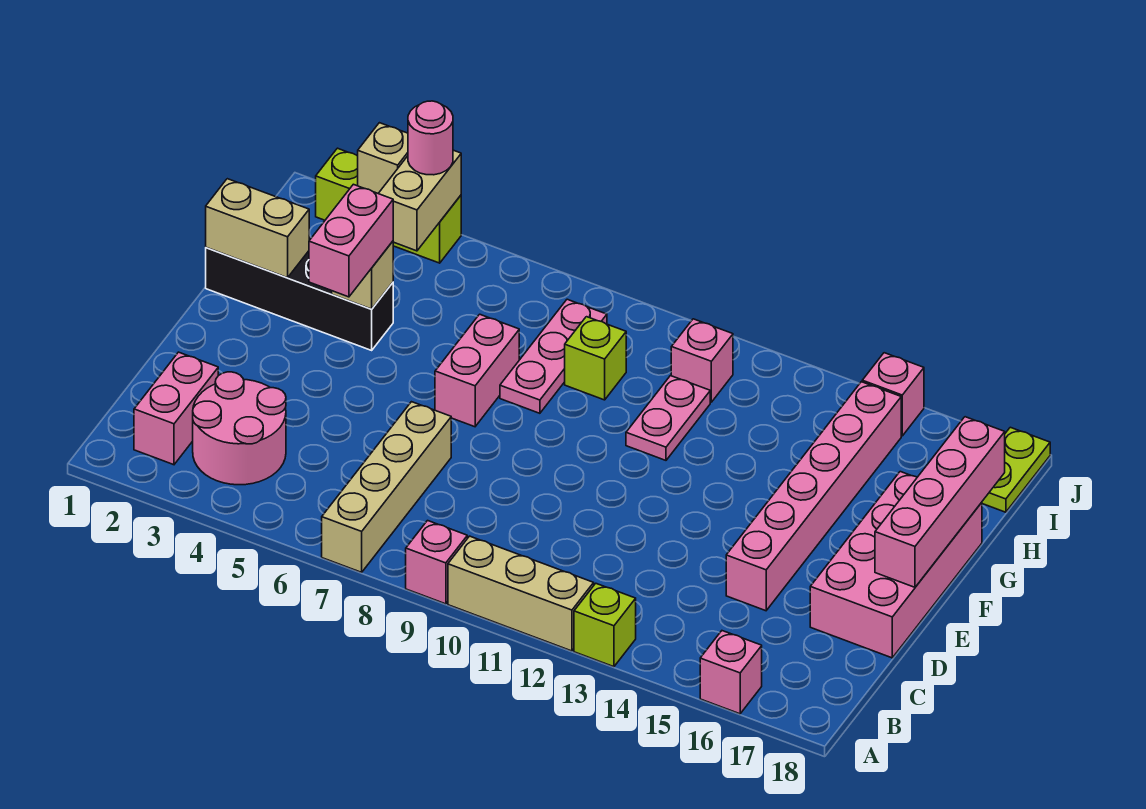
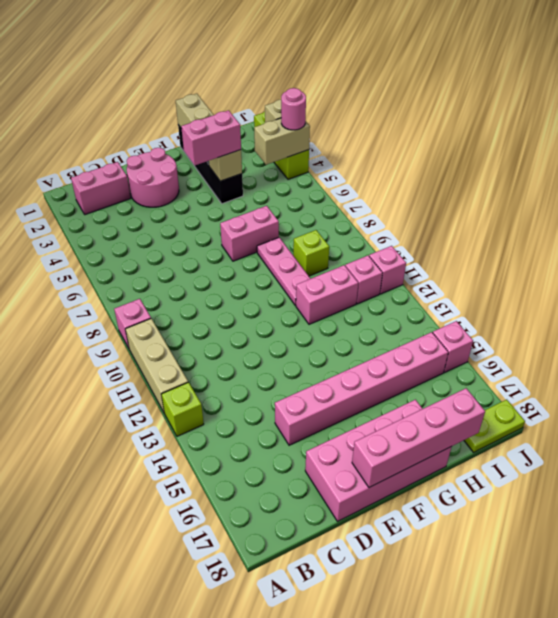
tan 1x4 brick [322,402,451,572] -> none
pink 1x1 brick [700,631,762,714] -> pink 1x1 brick moved to [369,246,406,294]
pink 2x2 round brick [193,372,286,485] -> pink 2x2 round brick moved to [127,148,179,207]
pink 1x3 plate [500,299,607,413] -> pink 1x3 plate turned to [257,237,311,305]
pink 1x2 plate [626,376,710,460] -> pink 1x2 brick [296,265,358,324]

